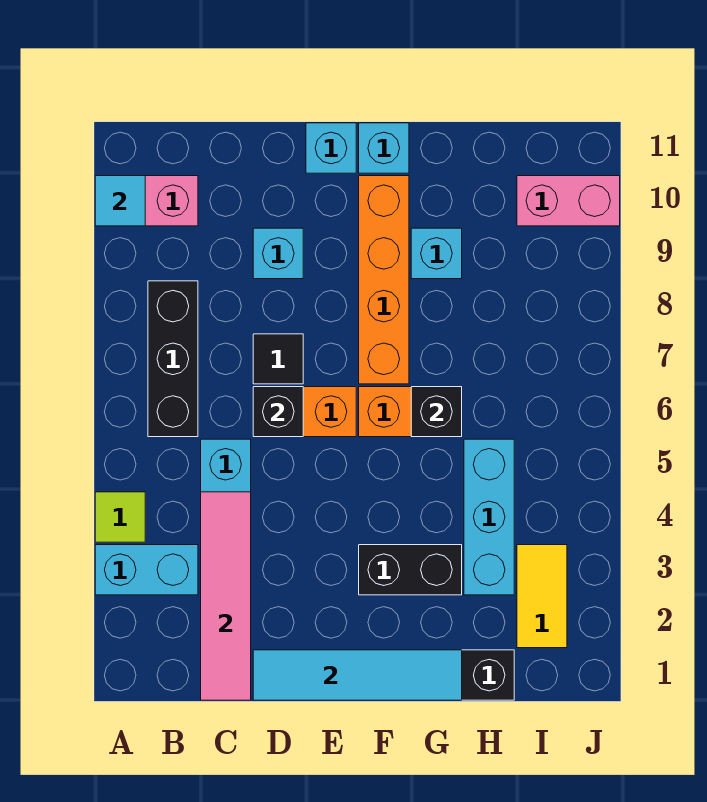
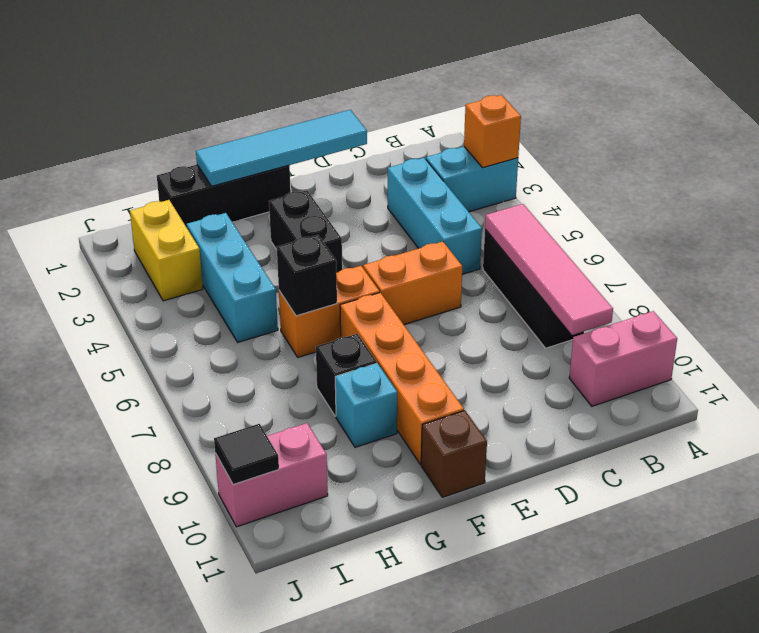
none -> orange 1x1 brick [464,95,521,168]
lime 1x1 tile [95,492,145,542] -> none
cyan 1x1 tile [95,176,145,226] -> none
pink 1x4 tile [201,492,251,700] -> pink 1x4 tile moved to [485,204,613,335]
black 1x1 brick [253,387,303,437] -> black 1x1 brick moved to [316,334,377,416]
black 1x1 tile [253,334,303,384] -> black 1x1 tile moved to [214,424,279,484]
cyan 1x1 brick [253,228,303,279] -> none
cyan 1x1 brick [306,123,356,173] -> none
black 1x2 brick [359,545,462,595] -> black 1x2 brick turned to [269,190,342,273]
cyan 1x1 brick [359,123,409,173] -> brown 1x1 brick [421,410,487,497]
yellow 1x2 tile [517,545,567,648] -> yellow 1x2 brick [130,200,203,301]

